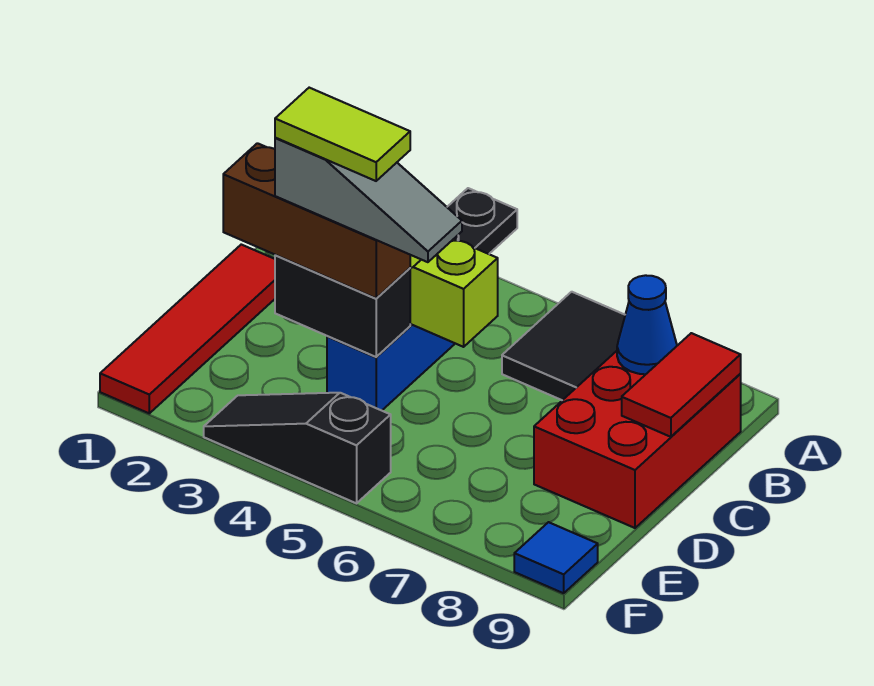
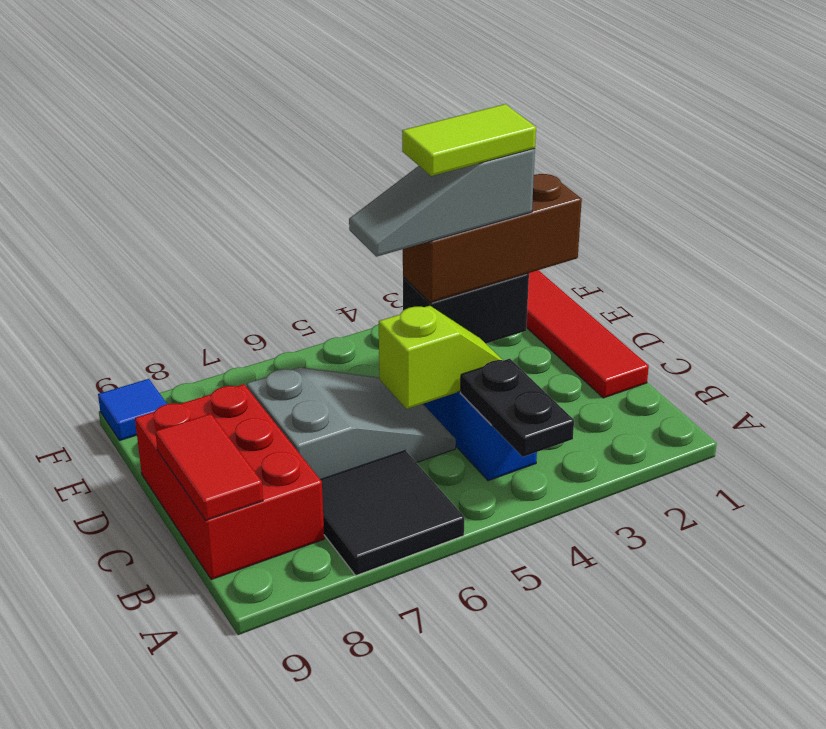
blue 1x1 cone [617,275,677,374] -> none
none -> grey 2x3 slope [247,367,456,479]
black 1x3 slope [204,393,391,503] -> none

